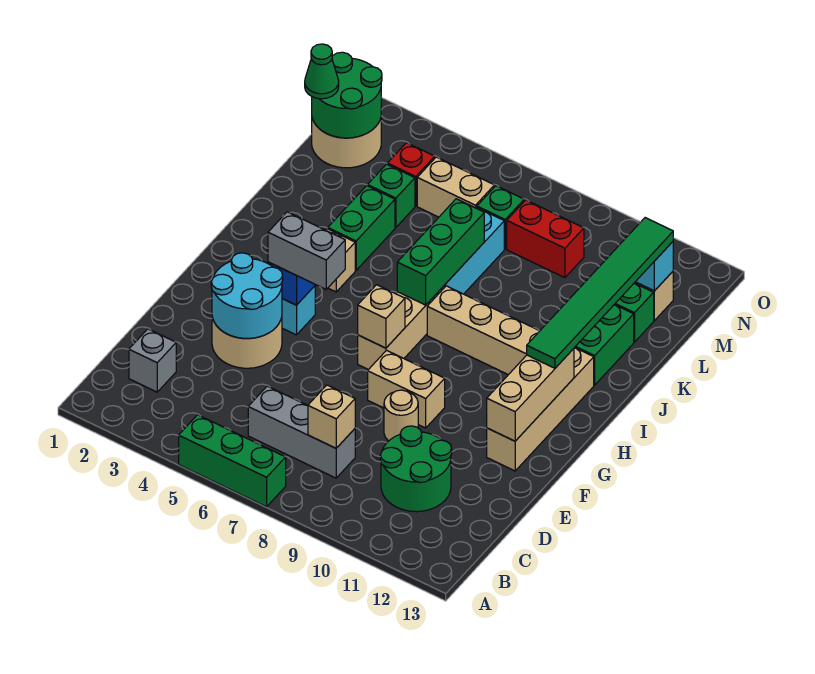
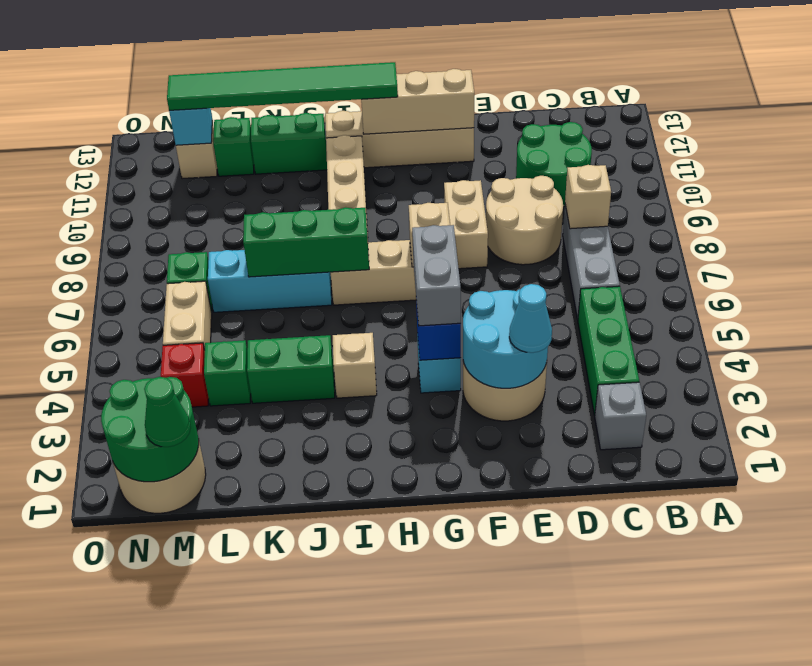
green 1x3 brick [179,415,286,507] -> green 1x3 brick moved to [578,286,639,416]
none -> cyan 1x1 cone [509,284,552,353]
tan 1x1 round brick [384,390,418,441] -> tan 2x2 round brick [486,176,563,265]
red 1x2 brick [507,200,584,278] -> none

